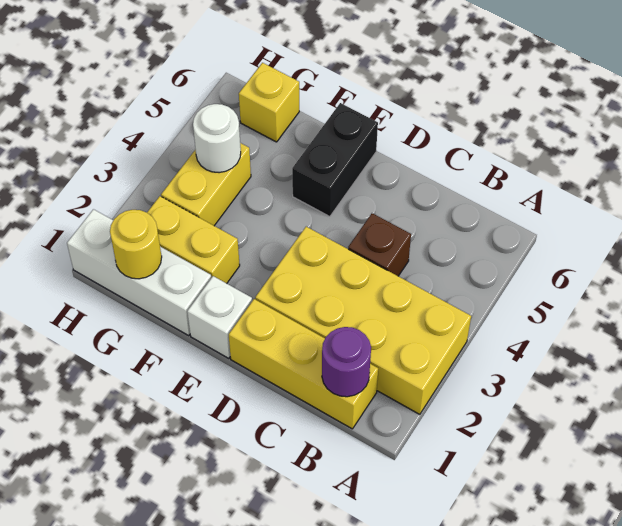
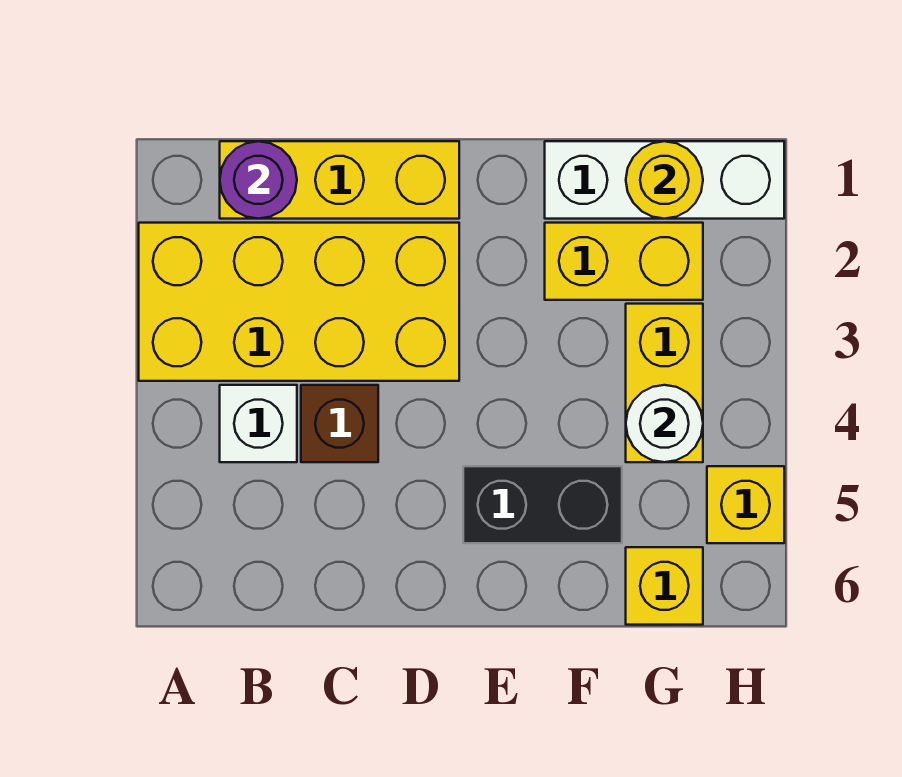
white 1x1 brick [187,276,252,358] -> white 1x1 brick moved to [220,385,297,462]
black 1x2 brick [292,103,378,217] -> black 1x2 brick turned to [463,466,622,543]
none -> yellow 1x1 brick [707,466,784,543]

